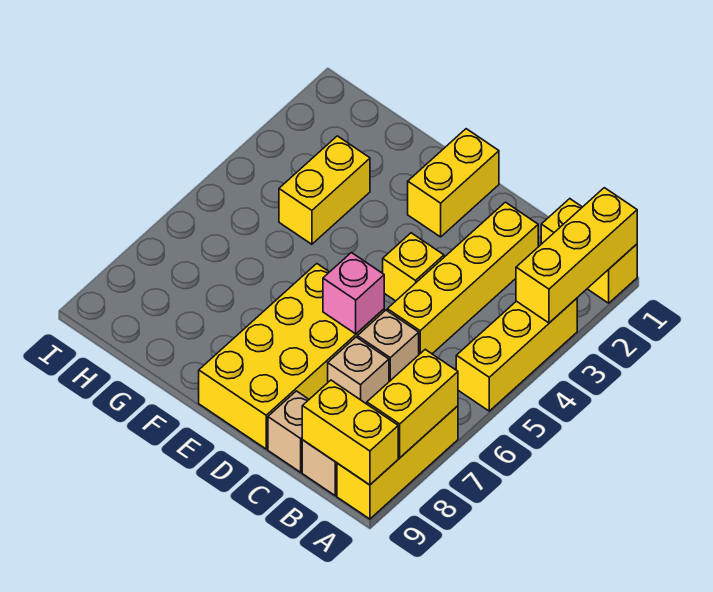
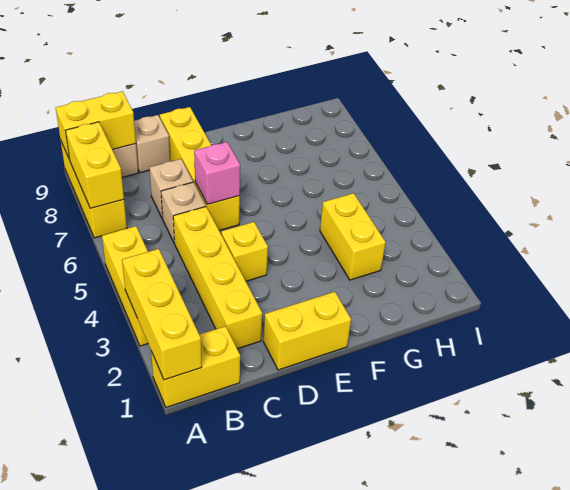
yellow 2x4 brick [199,264,384,449] -> yellow 1x4 brick [160,107,240,231]
yellow 1x2 brick [408,129,499,237] -> yellow 1x2 brick turned to [263,292,351,370]

